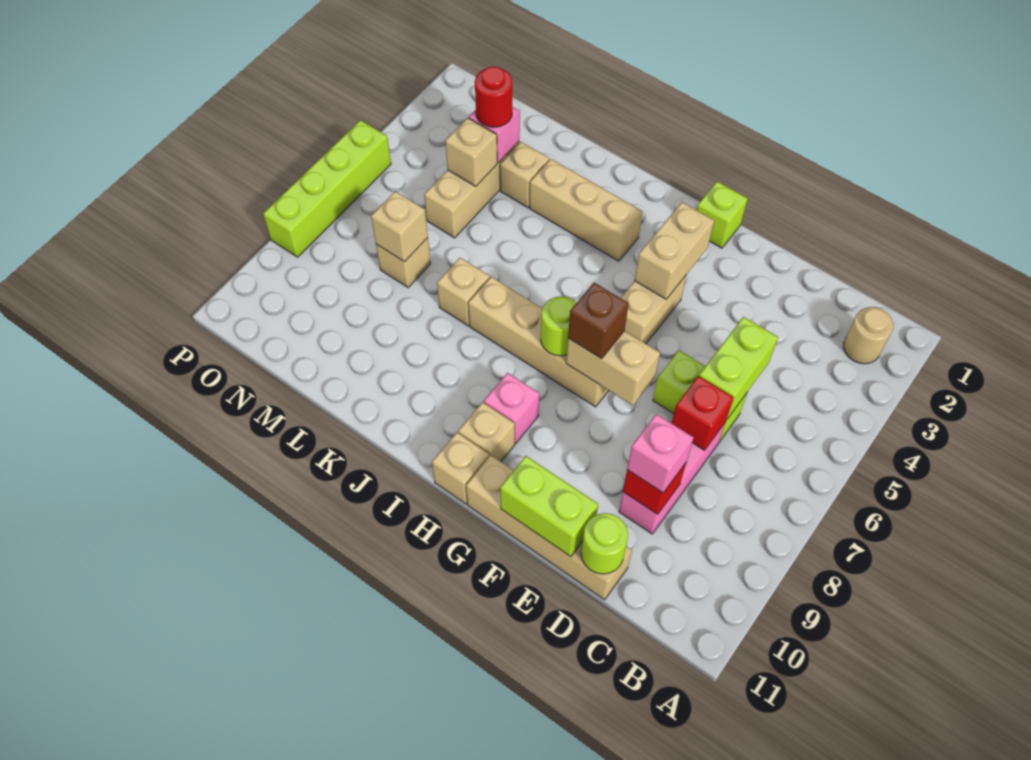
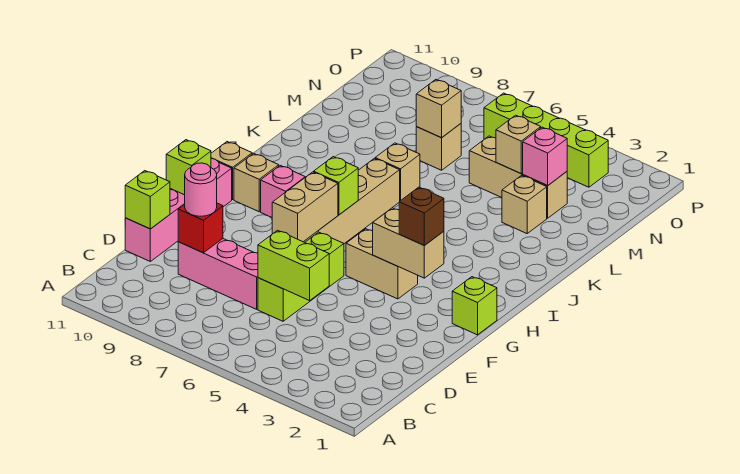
tan 1x1 round brick [843,307,893,364] -> none
lime 1x2 brick [653,350,747,442] -> lime 1x3 brick [258,232,344,321]
red 1x1 brick [672,376,734,450] -> none
pink 1x1 brick [627,414,694,493] -> pink 1x1 round brick [185,163,217,216]
tan 1x4 brick [466,455,632,600] -> pink 1x4 brick [125,158,232,261]
lime 1x1 round brick [581,513,628,574] -> lime 1x1 brick [125,171,170,229]
lime 1x2 brick [500,456,598,557] -> lime 1x1 brick [166,140,211,195]
brown 1x1 brick [568,283,629,359] -> brown 1x1 brick moved to [399,187,444,246]
lime 1x1 round brick [541,296,577,356] -> lime 1x1 brick [314,157,358,215]
tan 1x3 brick [530,159,642,261] -> none
red 1x1 round brick [475,67,512,127] -> none
lime 1x4 brick [263,120,391,257] -> lime 1x4 brick moved to [484,93,608,187]

